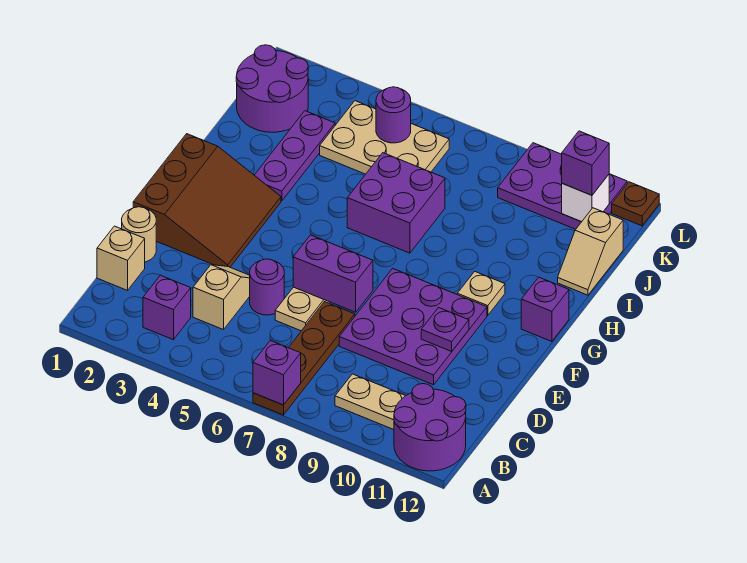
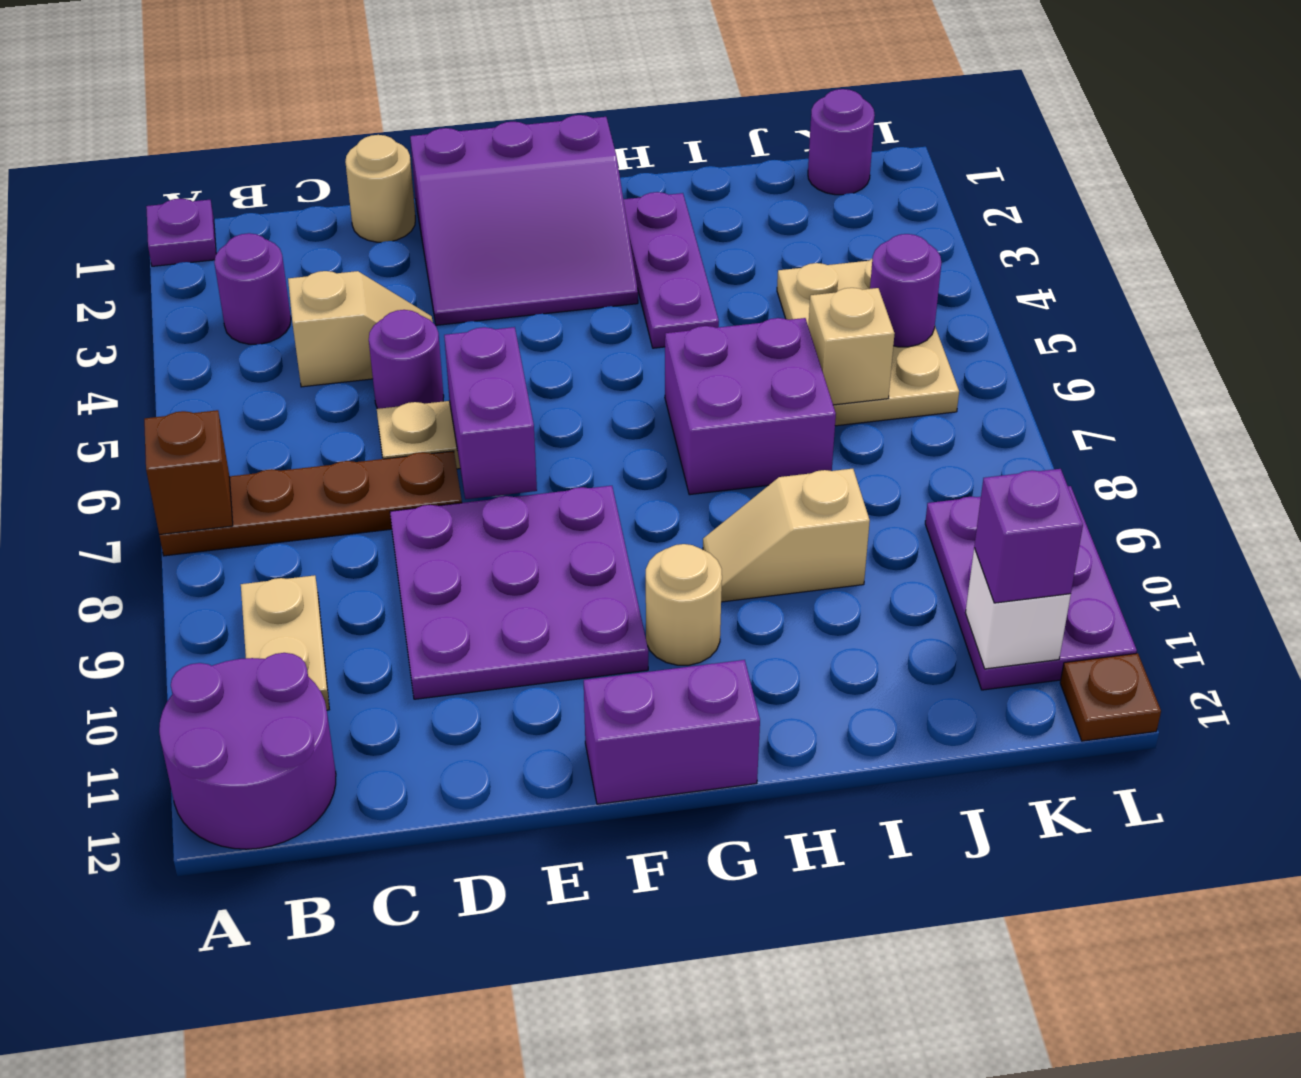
purple 1x1 brick [253,340,301,405] -> brown 1x1 brick [144,410,233,535]
purple 1x1 brick [143,275,191,340] -> purple 1x1 round brick [214,233,291,344]
tan 1x1 brick [97,226,145,290] -> tan 1x1 brick moved to [808,288,895,405]
brown 3x3 slope [133,134,281,267] -> purple 3x3 slope [410,115,638,325]
purple 1x1 plate [421,308,469,351] -> purple 1x1 plate moved to [146,199,216,266]
tan 1x1 plate [457,271,505,315] -> tan 1x1 round brick [646,544,722,665]
purple 1x1 brick [521,277,569,342] -> purple 1x2 brick [584,660,760,804]
purple 1x3 plate [254,111,335,201] -> purple 1x3 plate turned to [623,192,719,348]
tan 1x2 slope [558,208,623,295] -> tan 1x2 slope moved to [703,469,870,602]
purple 2x2 round brick [236,45,308,132] -> purple 1x1 round brick [808,89,875,195]

